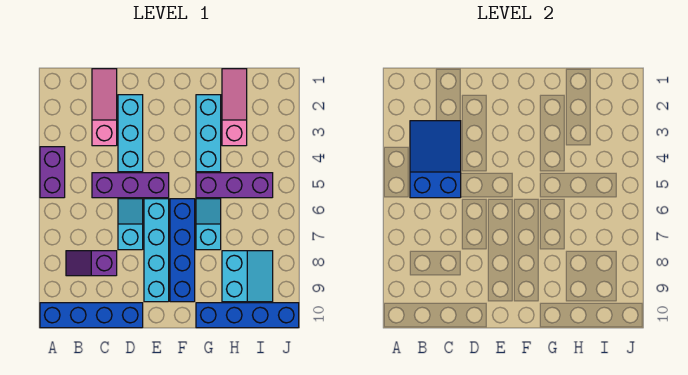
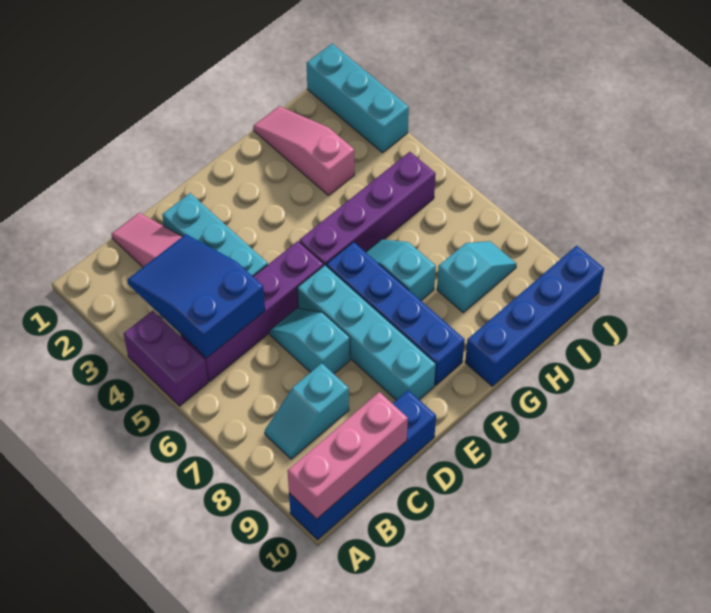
none -> pink 1x3 brick [288,392,408,519]
purple 1x2 slope [66,251,117,276] -> cyan 1x2 slope [265,363,349,459]
purple 1x3 brick [92,173,169,198] -> purple 1x4 brick [181,241,324,381]
cyan 1x3 brick [196,95,221,172] -> cyan 1x3 brick moved to [307,44,409,153]
purple 1x3 brick [196,173,273,198] -> purple 1x4 brick [299,152,436,265]
cyan 2x2 slope [222,251,273,302] -> cyan 1x2 slope [437,241,517,313]

